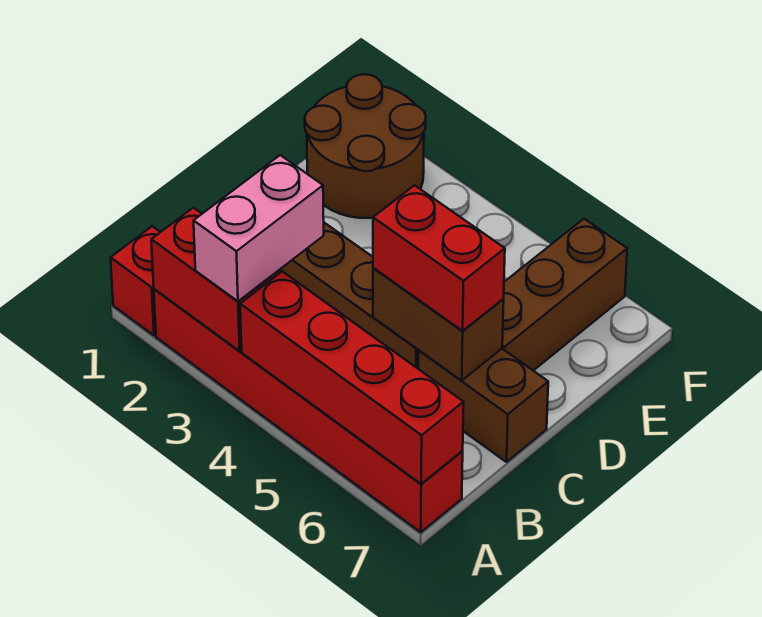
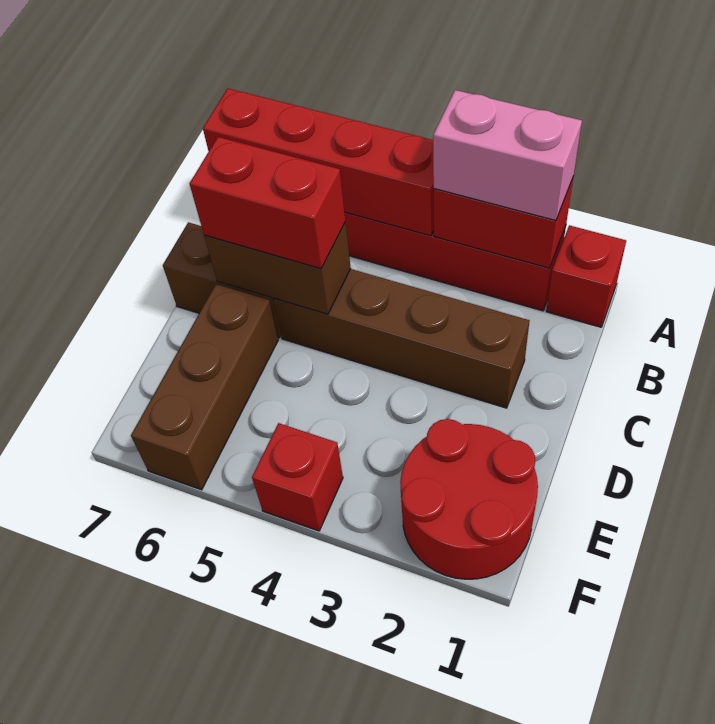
pink 1x2 brick [194,155,324,301] -> pink 1x2 brick turned to [433,90,582,221]
brown 2x2 round brick [305,74,426,218] -> red 2x2 round brick [400,419,538,579]
none -> red 1x1 brick [252,423,343,531]

